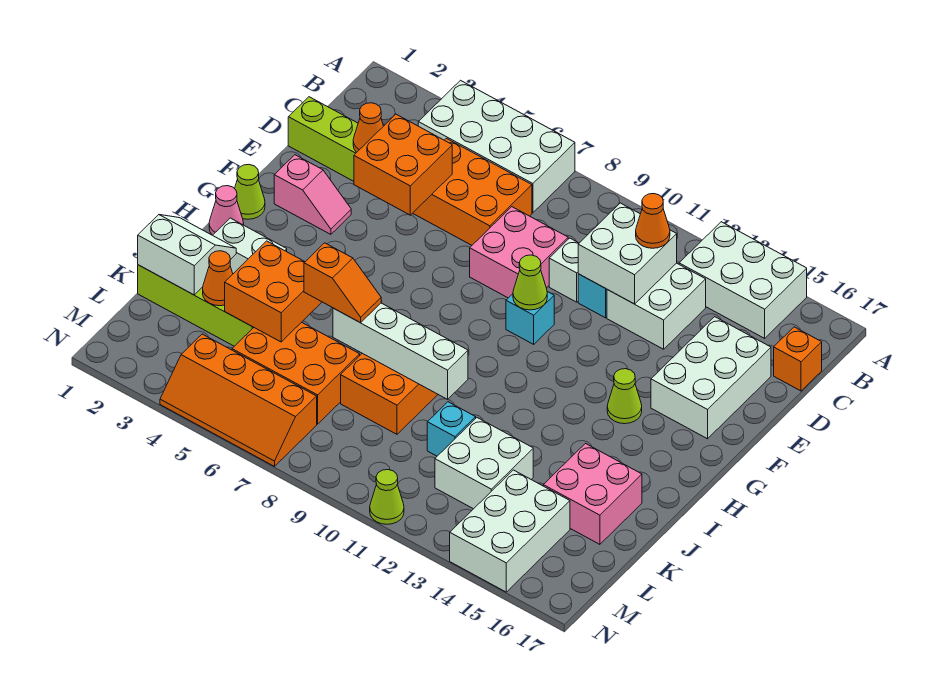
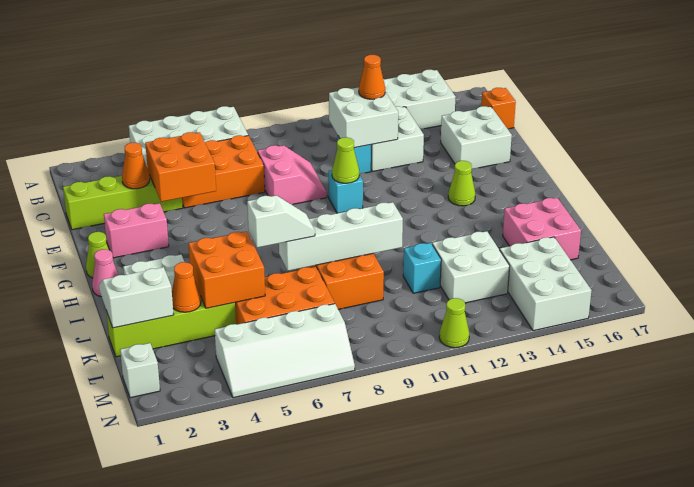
pink 2x2 brick [470,207,568,298] -> pink 2x2 slope [257,145,327,204]
white 1x1 brick [549,238,579,302] -> white 1x1 brick moved to [120,343,160,398]
white 2x3 brick [651,317,771,439] -> white 2x2 brick [441,106,512,169]
pink 1x2 slope [274,155,351,234] -> pink 1x2 brick [104,203,169,258]
orange 1x2 slope [304,243,381,323] -> white 1x2 slope [247,195,315,248]
orange 2x4 slope [160,334,317,466] -> white 2x4 slope [215,304,355,398]

